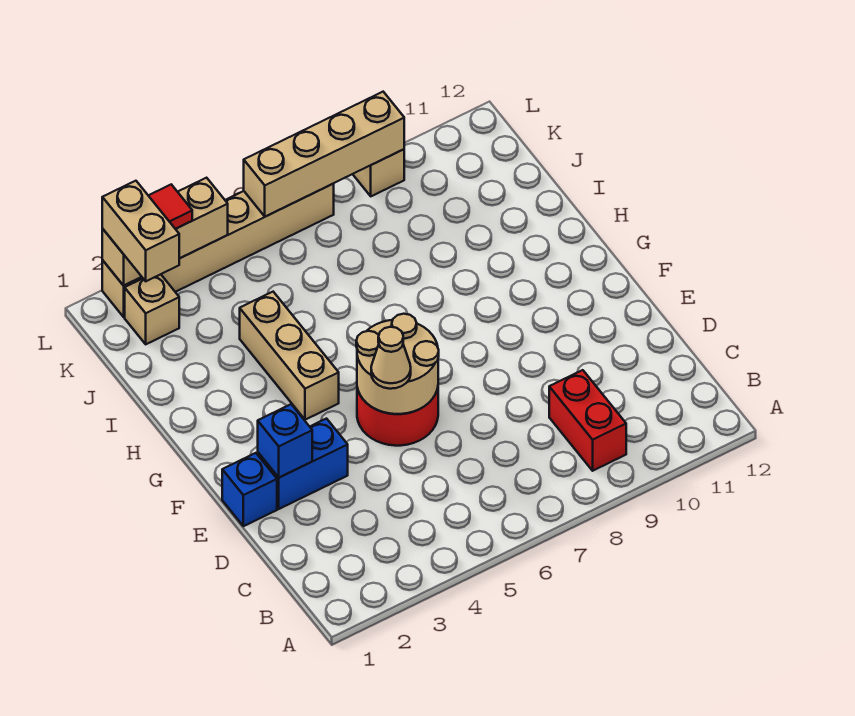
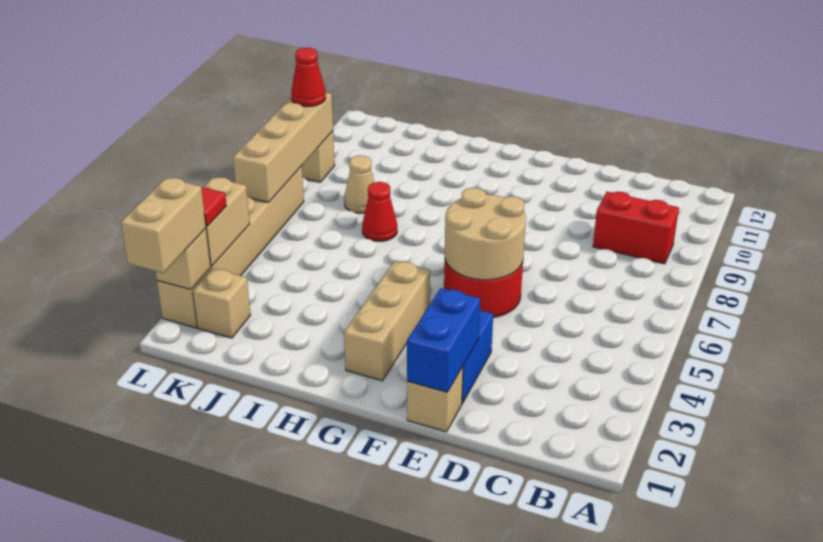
blue 1x1 brick [222,453,277,526] -> tan 1x1 brick [407,367,463,432]
blue 1x1 brick [258,404,312,478] -> blue 1x2 brick [407,288,480,392]
tan 1x1 cone [371,327,411,389] -> tan 1x1 cone moved to [344,155,375,213]
tan 1x3 brick [240,292,339,420] -> tan 1x3 brick turned to [344,261,430,381]
none -> red 1x1 cone [362,182,397,241]
tan 1x2 brick [102,181,180,281] -> tan 1x2 brick turned to [121,178,206,273]
none -> red 1x1 cone [291,48,326,107]

